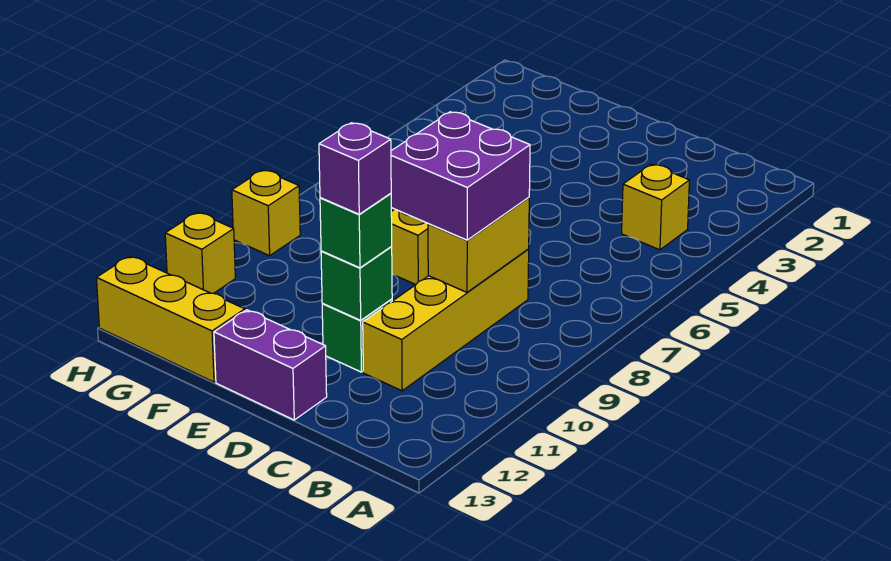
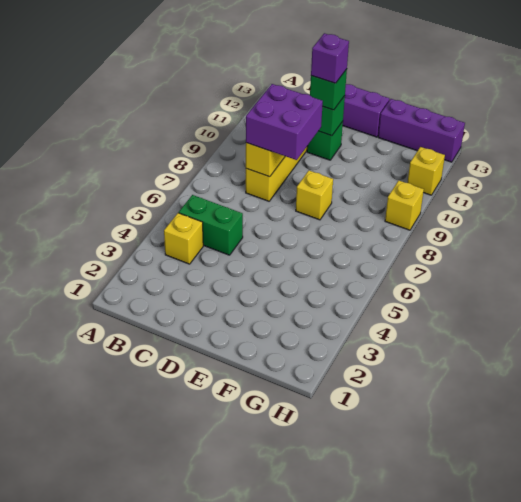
none -> green 1x2 brick [179,195,243,255]
yellow 1x3 brick [97,256,245,382] -> purple 1x3 brick [378,99,465,162]

